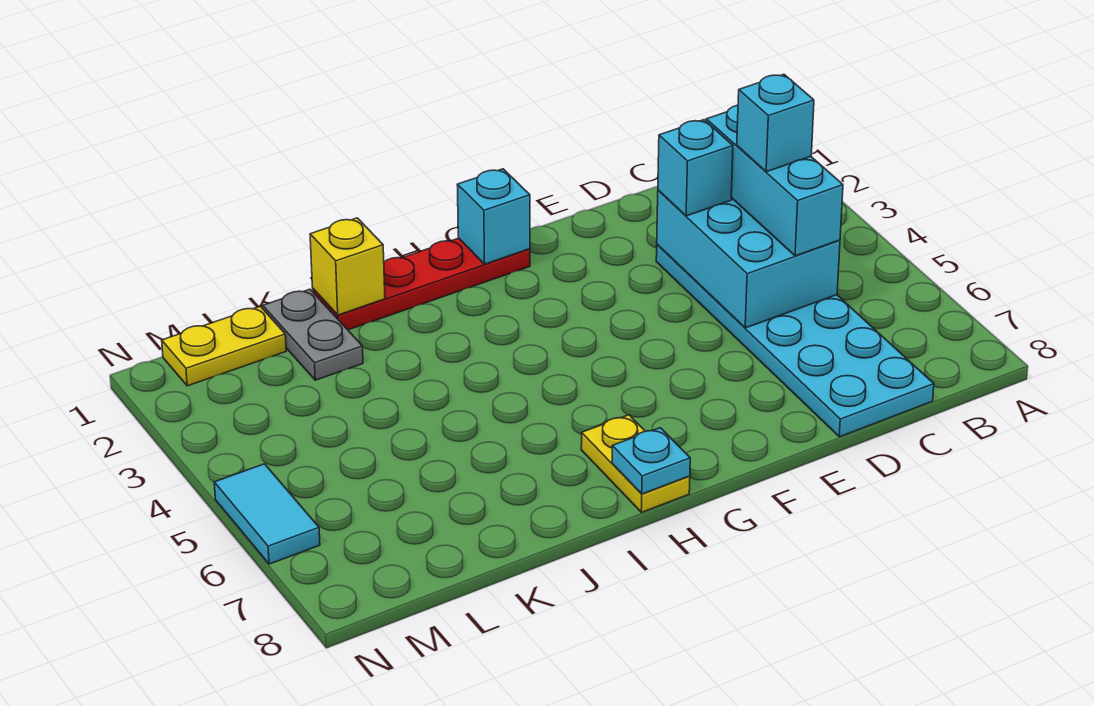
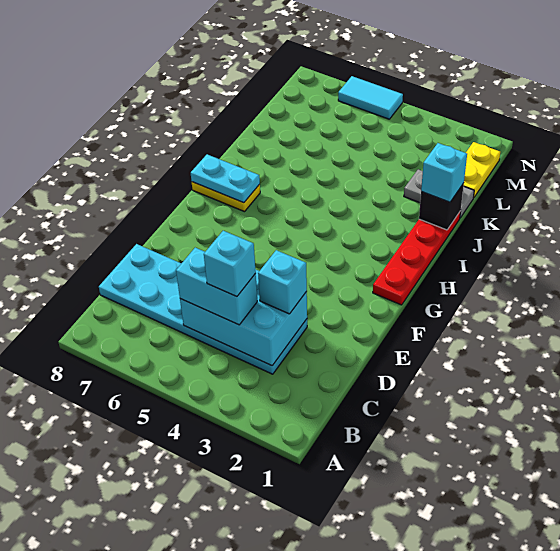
cyan 1x3 brick [706,105,843,256] -> cyan 1x2 brick [176,248,257,325]
cyan 1x1 brick [457,169,530,264] -> cyan 1x1 brick moved to [421,143,467,202]
cyan 1x1 plate [612,428,690,494] -> cyan 1x2 plate [191,154,260,203]
yellow 1x1 brick [310,218,385,315] -> black 1x1 brick [419,183,464,230]

